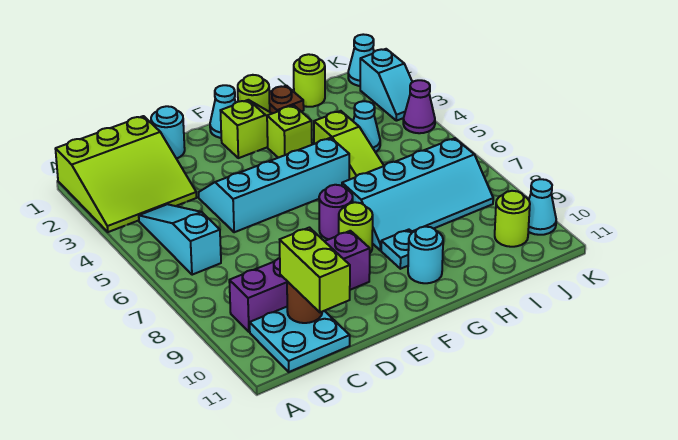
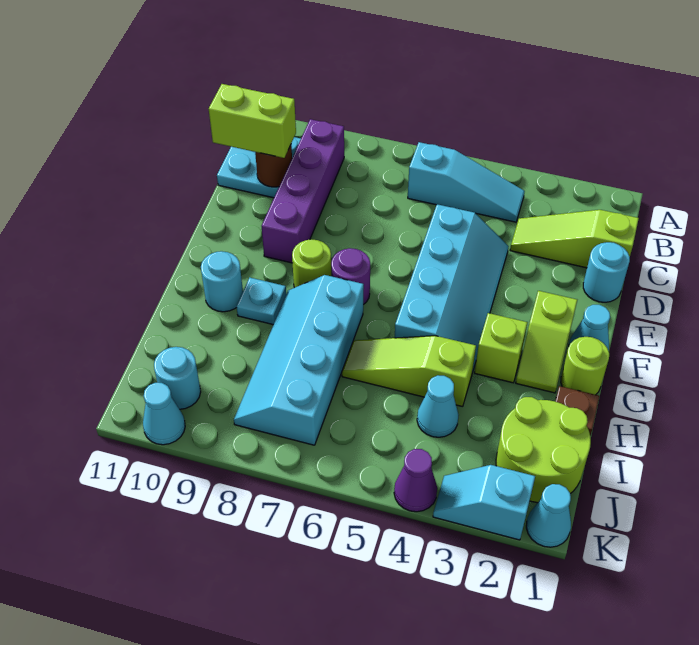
lime 3x3 slope [56,116,197,232] -> lime 1x3 slope [510,210,639,268]
lime 1x1 round brick [294,54,325,107] -> lime 2x2 round brick [496,397,591,503]
lime 1x1 round brick [495,191,530,247] -> cyan 1x1 round brick [154,347,201,409]

